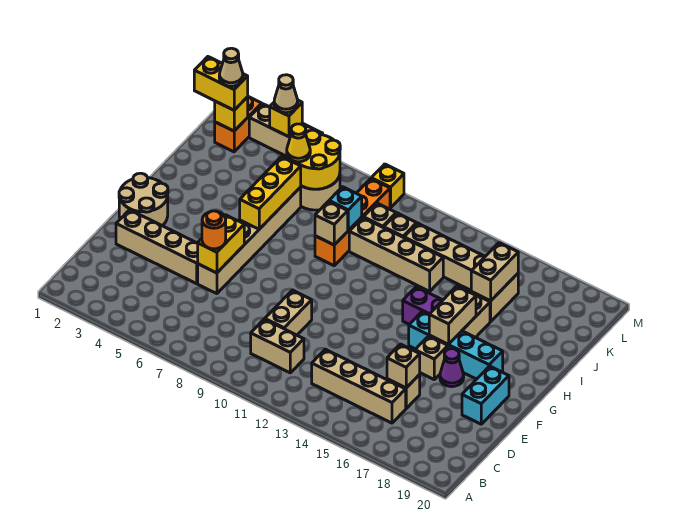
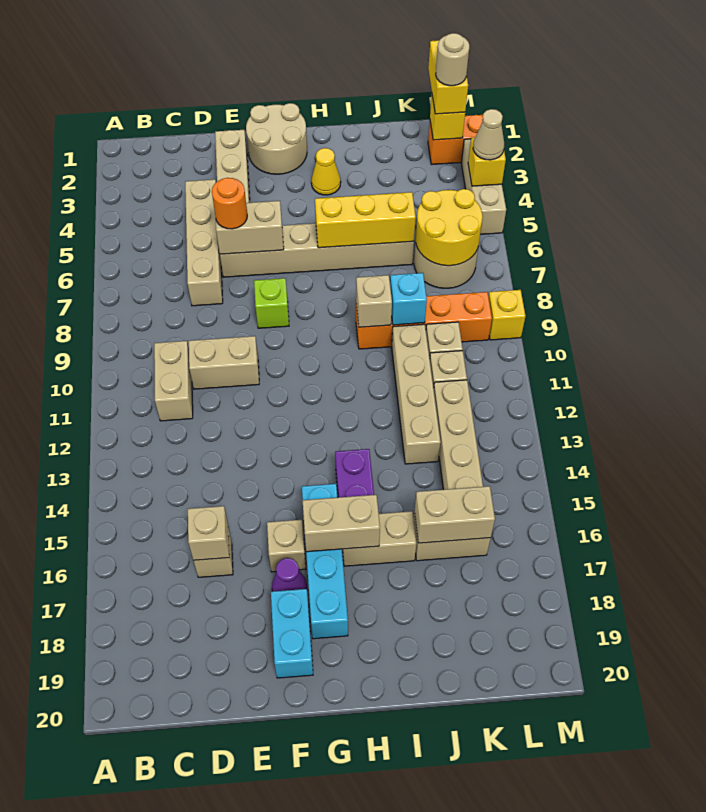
tan 1x4 brick [312,349,406,423] -> tan 1x4 brick moved to [185,179,223,306]
yellow 1x2 brick [198,215,244,273] -> tan 1x2 brick [216,201,284,254]
cyan 1x2 brick [462,366,509,424] -> cyan 1x2 brick turned to [271,589,313,678]
none -> lime 1x1 brick [254,278,289,328]
yellow 1x1 cone [287,124,310,162] -> yellow 1x1 cone moved to [311,148,341,195]
tan 1x1 cone [219,48,243,86] -> tan 1x1 round brick [436,33,469,86]

